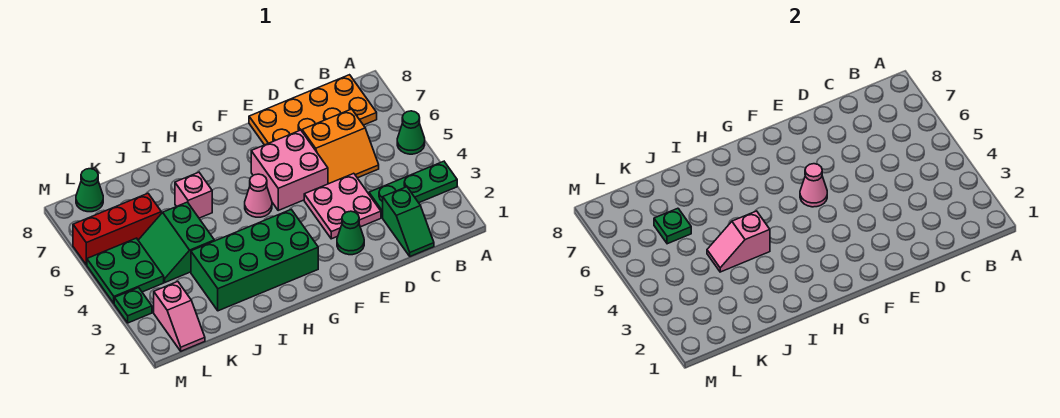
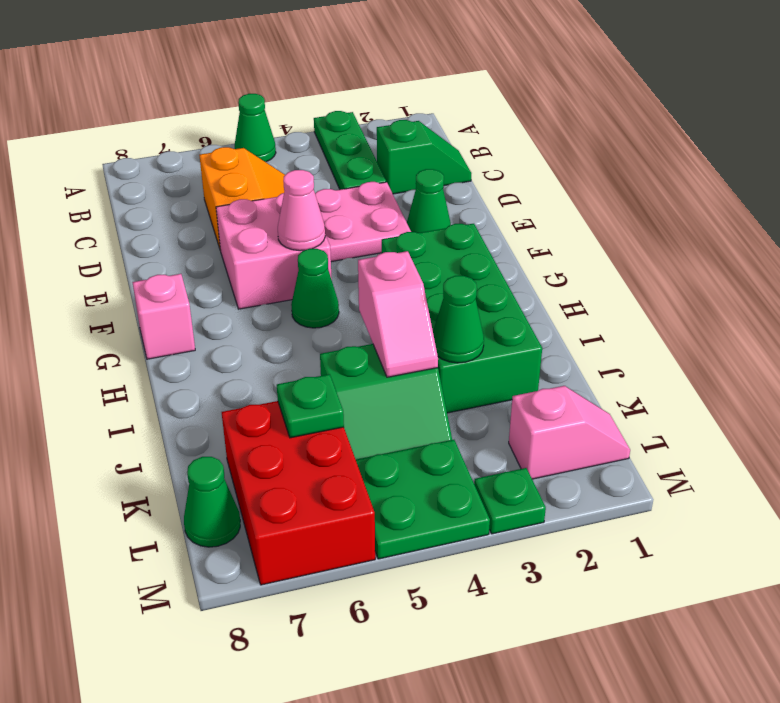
orange 2x4 plate [249,75,377,145] -> none
pink 1x1 cone [245,174,272,217] -> green 1x1 cone [291,249,339,328]
pink 1x1 brick [175,172,212,218] -> pink 1x1 brick moved to [132,274,195,359]
none -> green 1x1 cone [433,276,484,363]
red 1x3 brick [73,193,161,265] -> red 2x3 brick [222,401,375,585]

